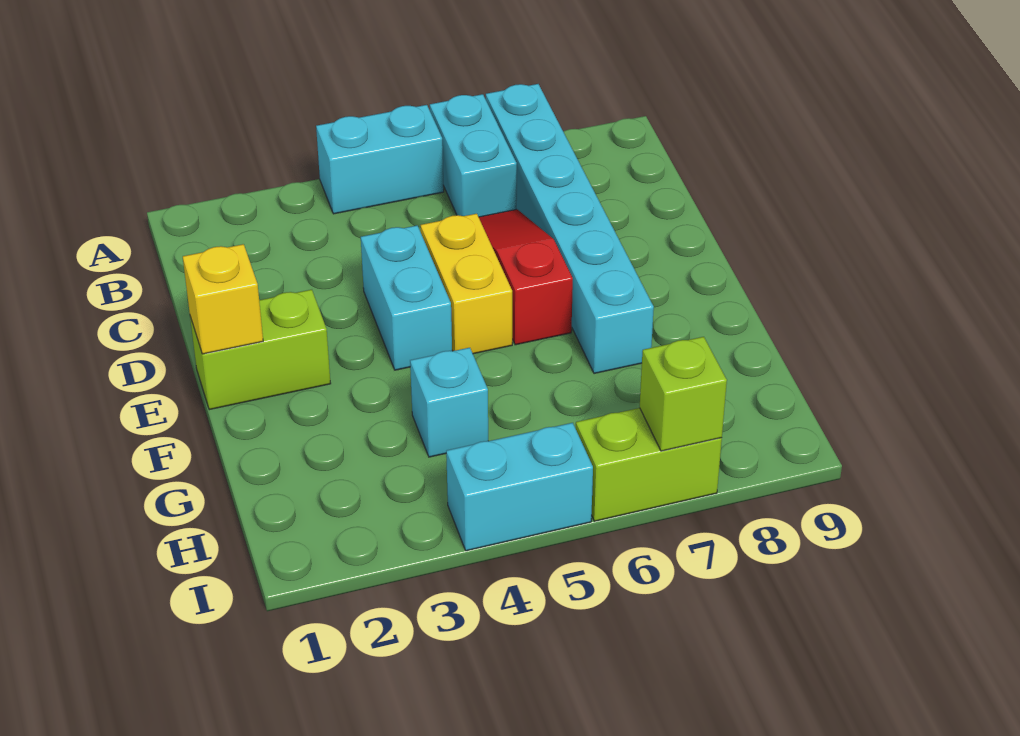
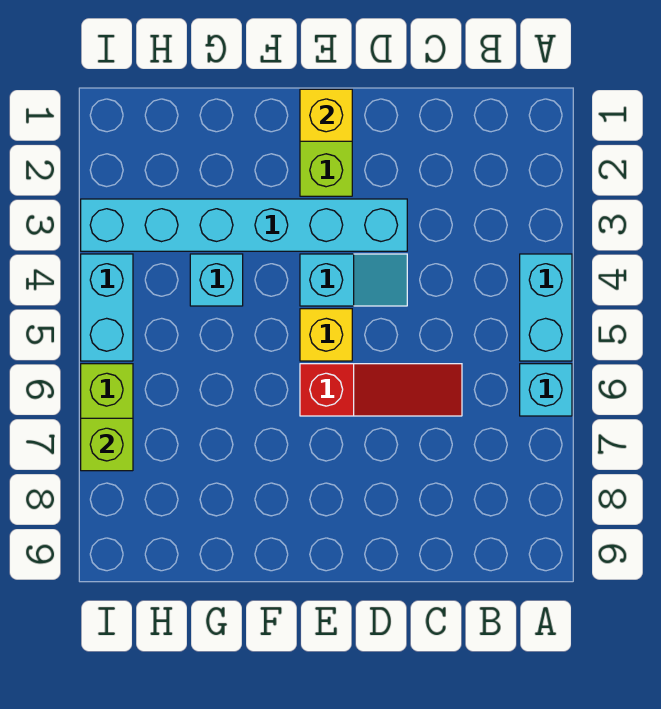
cyan 1x2 brick [430,94,517,217] -> cyan 1x1 brick [520,364,572,416]
cyan 1x6 brick [486,84,654,374] -> cyan 1x6 brick moved to [81,199,407,251]
cyan 1x2 brick [361,225,452,370] -> cyan 1x2 slope [300,254,407,306]
yellow 1x2 brick [421,214,512,354] -> yellow 1x1 brick [300,309,352,361]

